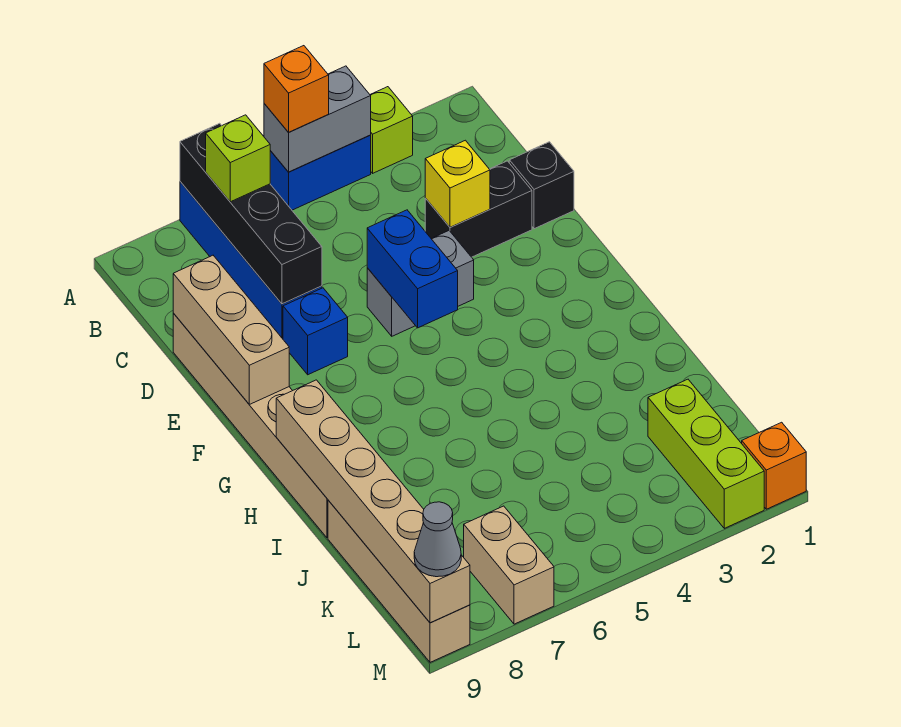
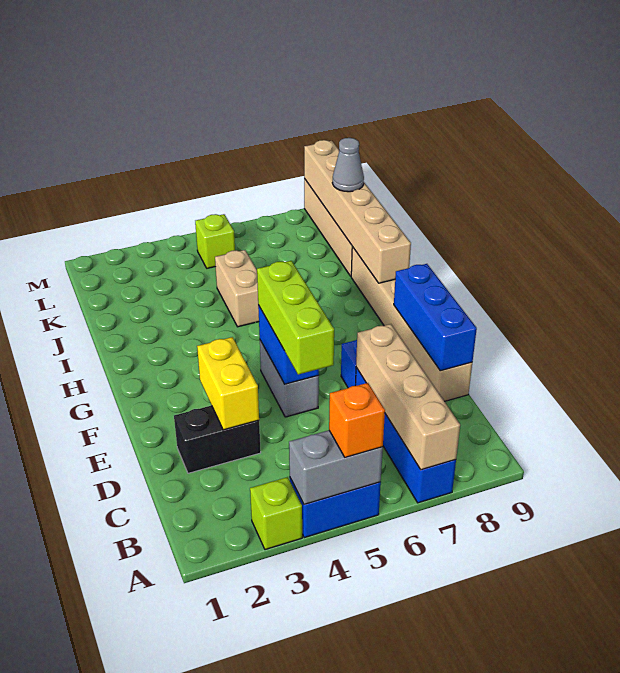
black 1x4 brick [180,123,322,304] -> tan 1x4 brick [356,324,460,470]
lime 1x1 brick [206,115,270,202] -> lime 1x1 brick moved to [195,214,235,268]
black 1x1 brick [509,142,574,229] -> none
yellow 1x1 brick [425,140,490,227] -> yellow 1x2 brick [197,337,259,430]
tan 1x3 brick [173,255,289,404] -> blue 1x3 brick [394,264,477,371]
grey 1x2 brick [367,231,474,336] -> grey 1x2 brick turned to [260,340,319,417]
lime 1x3 brick [648,379,764,528] -> lime 1x3 brick moved to [257,261,334,375]
tan 1x2 brick [464,506,554,624] -> tan 1x2 brick moved to [215,250,259,327]
orange 1x1 brick [742,422,806,509] -> none
grey 1x1 cone [414,502,461,577] -> grey 1x1 cone moved to [332,138,364,192]

